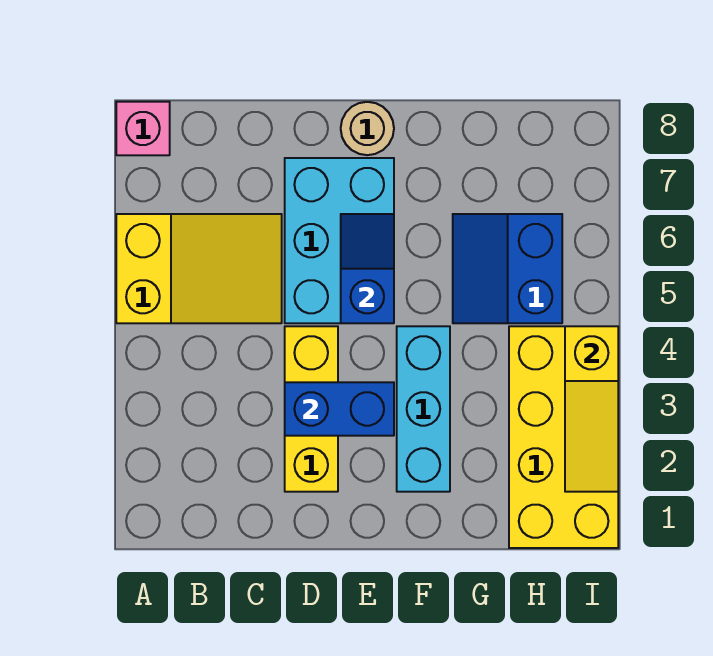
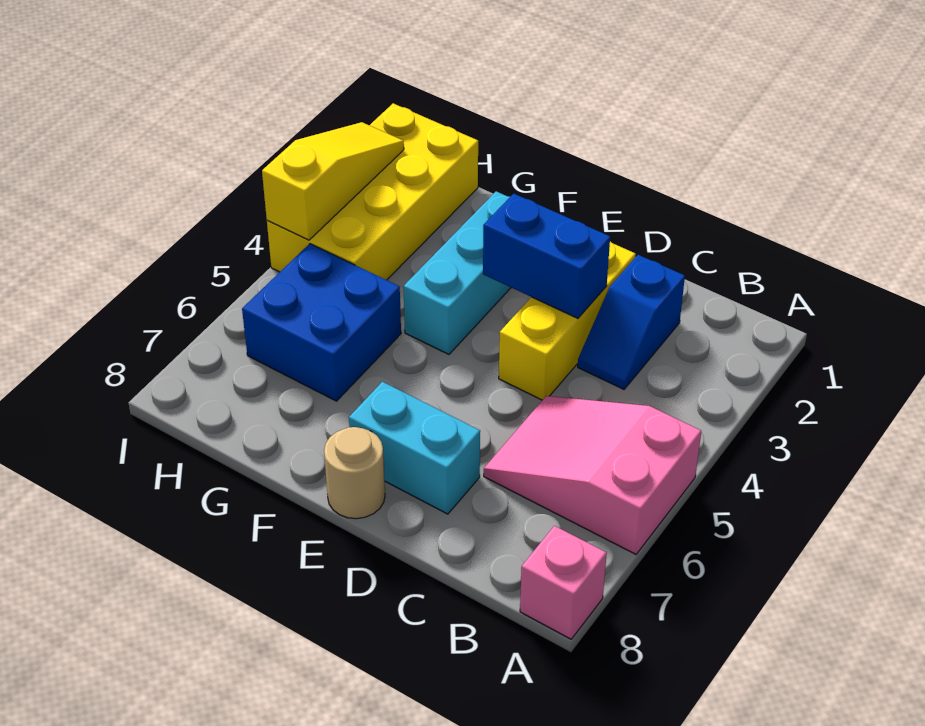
yellow 2x3 slope [116,214,282,323] -> pink 2x3 slope [484,396,701,554]
cyan 2x3 brick [285,158,394,323] -> cyan 1x2 brick [349,382,480,514]
blue 1x2 slope [341,214,394,323] -> blue 1x2 slope moved to [578,255,685,389]
blue 2x2 slope [453,214,562,323] -> blue 2x2 brick [242,244,401,401]

